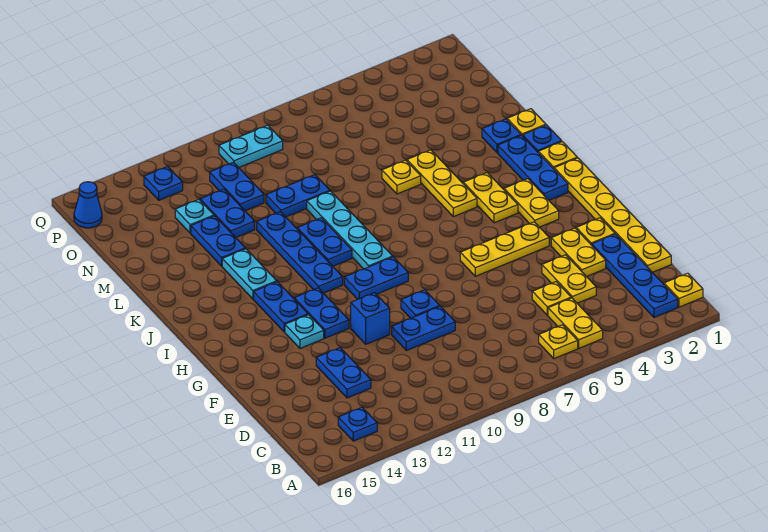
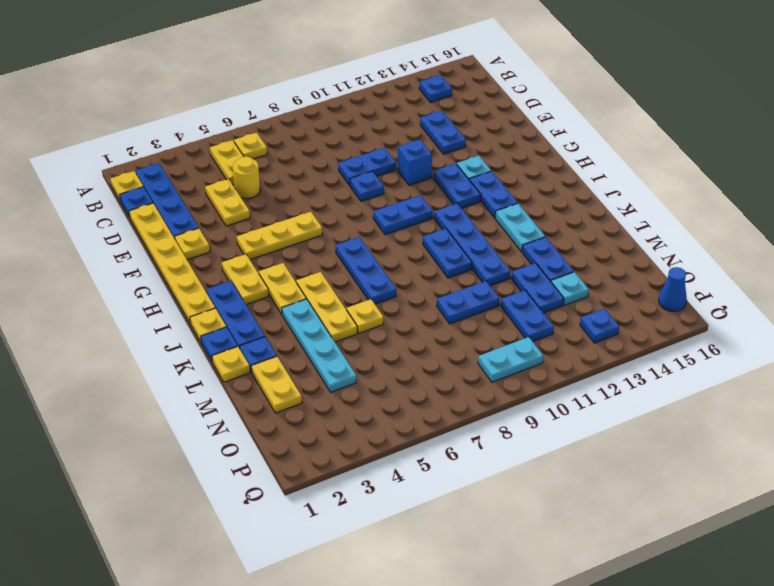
none -> blue 1x1 plate [120,187,153,217]
yellow 1x1 plate [532,282,571,315] -> yellow 1x1 round brick [233,156,260,199]
yellow 1x2 plate [551,228,606,277] -> yellow 1x2 plate moved to [251,357,302,413]
none -> blue 1x3 plate [336,237,396,304]
cyan 1x4 plate [307,191,393,269] -> cyan 1x4 plate moved to [282,299,356,392]

